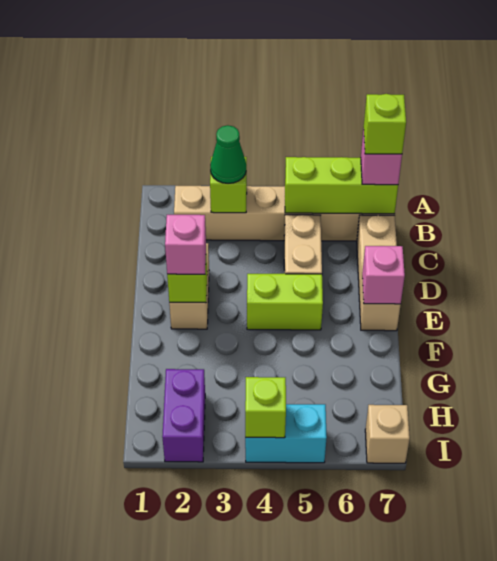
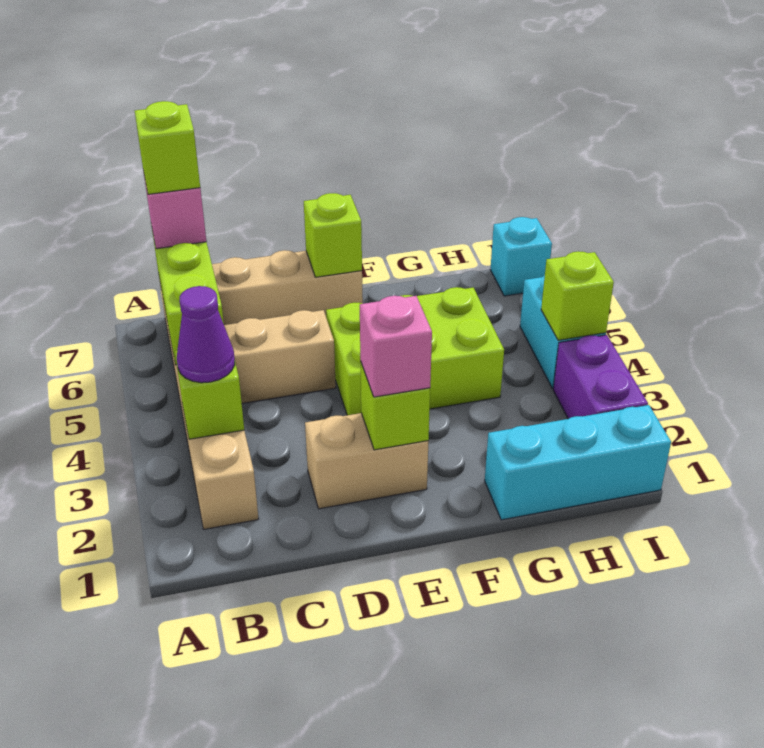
green 1x1 cone [210,125,246,184] -> purple 1x1 cone [177,286,235,383]
lime 1x2 brick [247,274,323,330] -> lime 2x3 brick [326,287,504,415]
pink 1x1 brick [362,246,405,304] -> lime 1x1 brick [304,193,362,277]
none -> cyan 1x3 brick [485,405,671,520]
purple 1x2 brick [162,369,205,462] -> purple 1x2 brick turned to [553,335,648,419]
tan 1x1 brick [365,405,410,463] -> cyan 1x1 brick [490,217,552,296]

